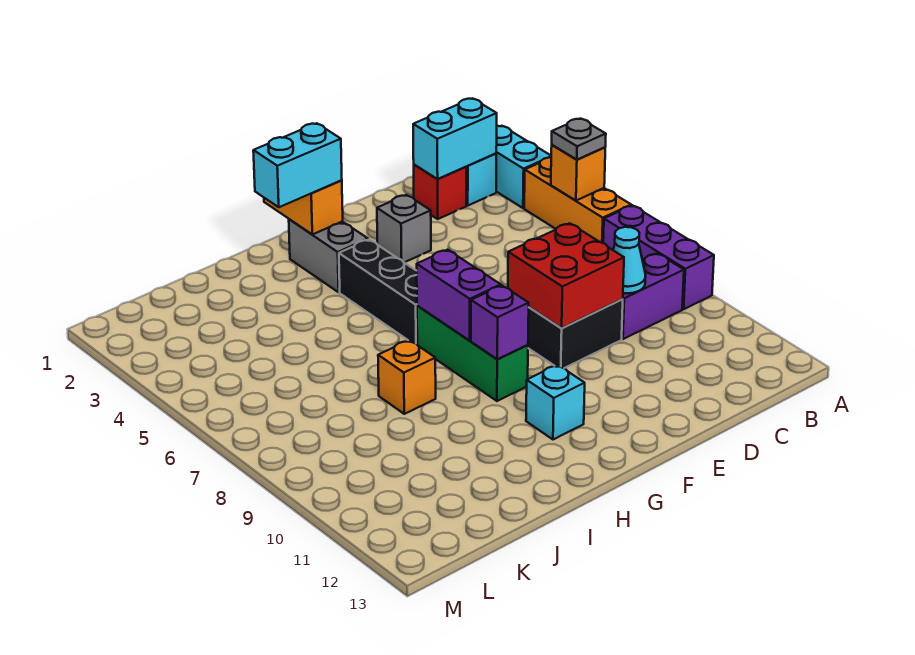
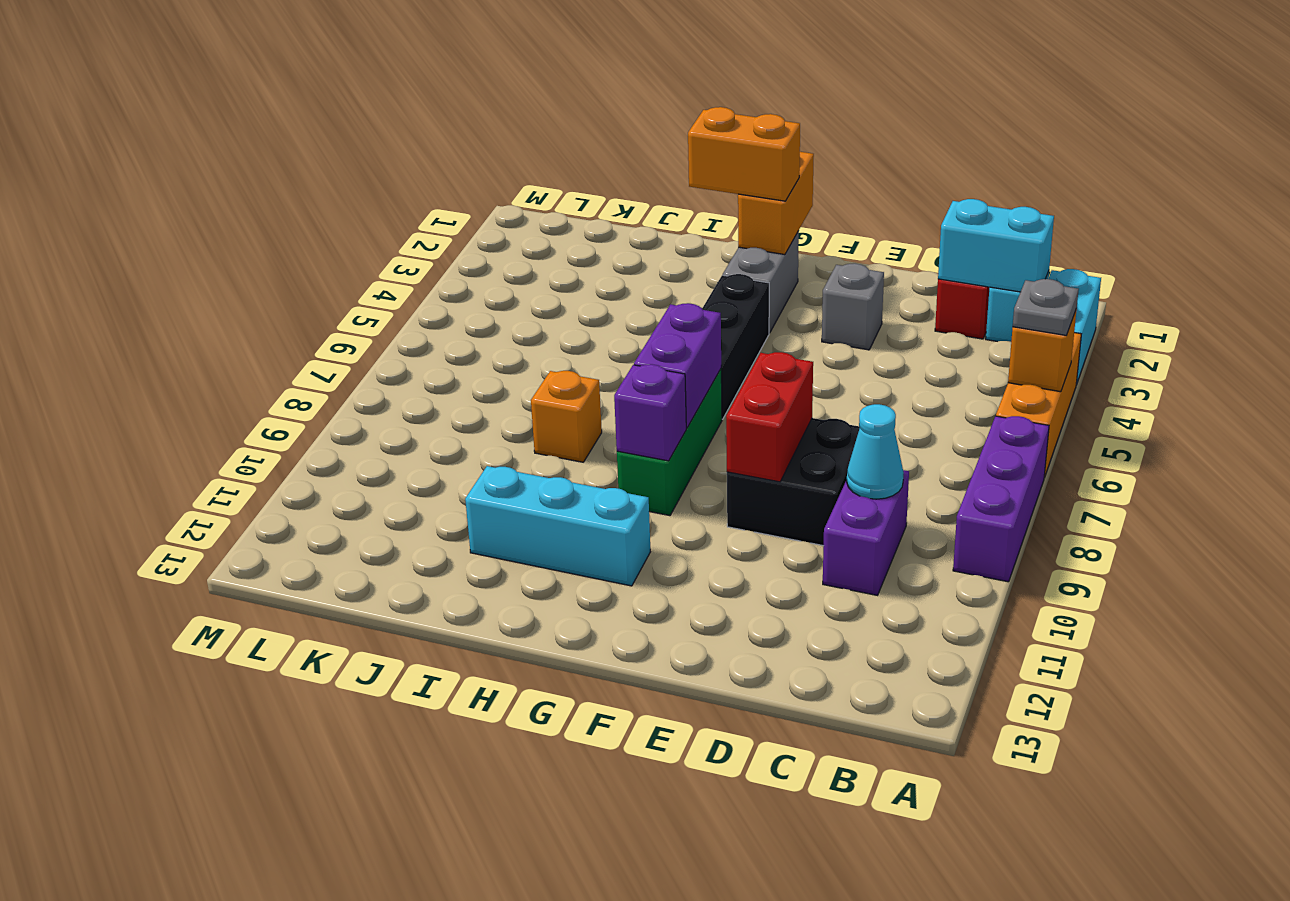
purple 1x2 brick [622,253,684,339] -> purple 1x2 brick turned to [823,470,909,595]
red 2x2 brick [508,223,624,328] -> red 1x2 brick [726,352,813,482]
cyan 1x2 brick [253,123,342,207] -> orange 1x2 brick [688,107,800,201]
cyan 1x1 brick [526,365,585,440] -> cyan 1x3 brick [465,466,650,586]

